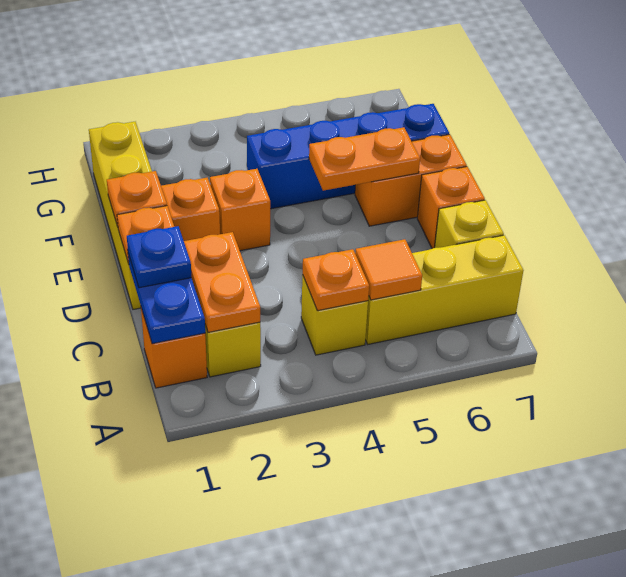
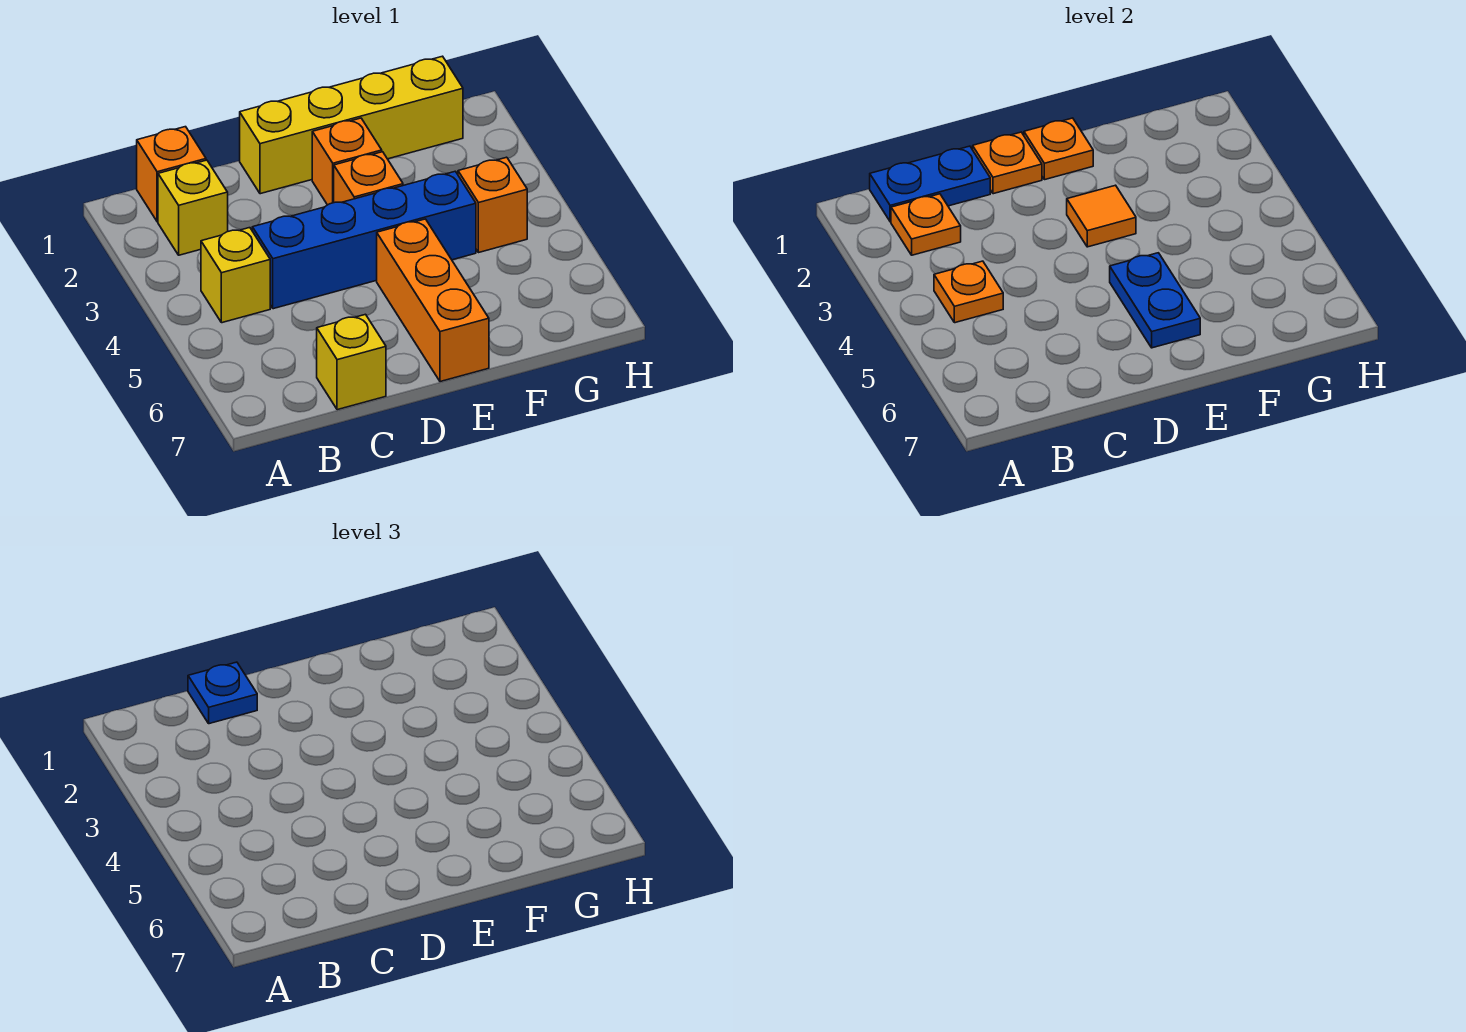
orange 1x2 plate [184,232,260,332] -> orange 1x1 plate [891,194,961,255]
yellow 1x3 brick [365,235,524,344] -> none
orange 1x1 tile [355,239,422,300] -> orange 1x1 tile moved to [1067,185,1136,247]
orange 1x1 brick [417,167,485,249] -> orange 1x1 brick moved to [458,157,527,253]
orange 1x2 plate [309,127,420,191] -> blue 1x2 plate [1110,253,1200,348]
orange 1x2 brick [355,134,467,226] -> orange 1x3 brick [377,219,489,382]
blue 1x4 brick [247,104,449,209] -> blue 1x4 brick turned to [252,171,476,309]

